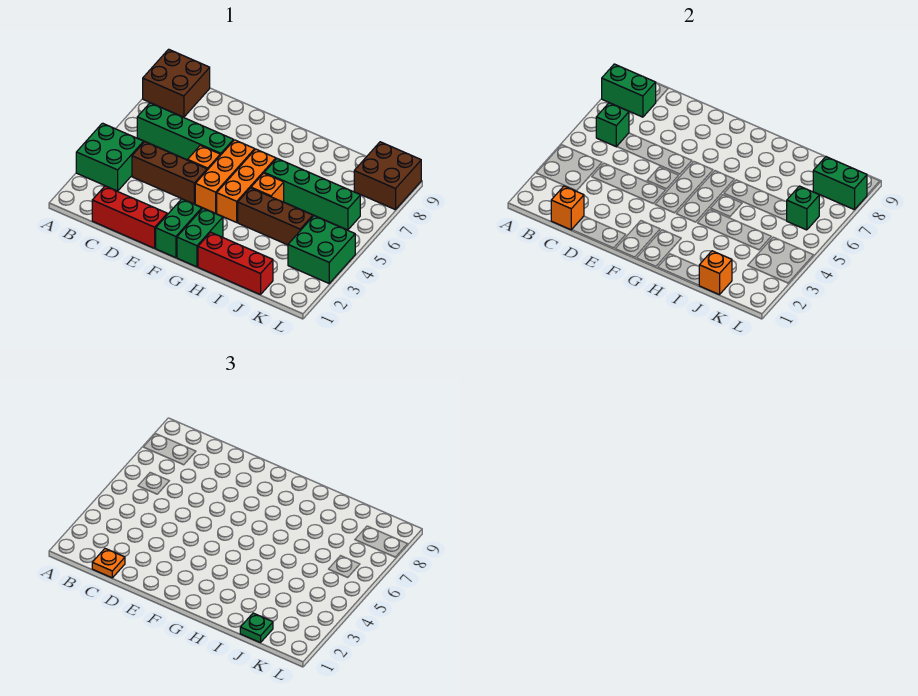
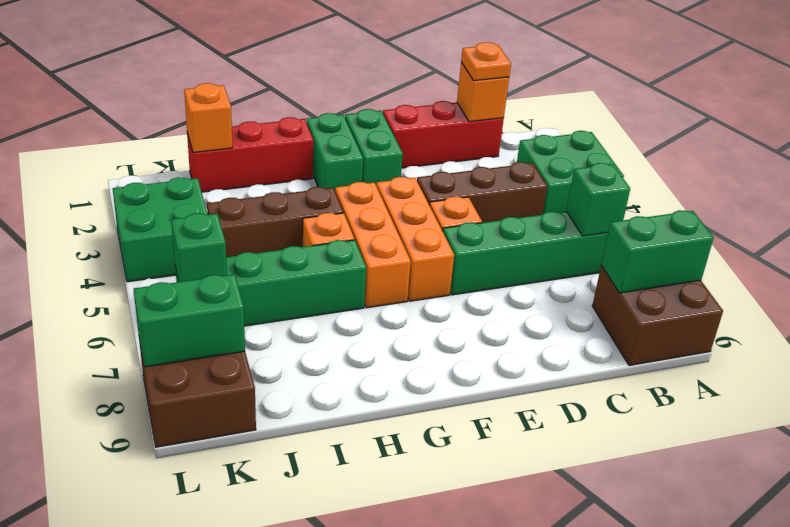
green 1x1 plate [240,613,273,643] -> none

